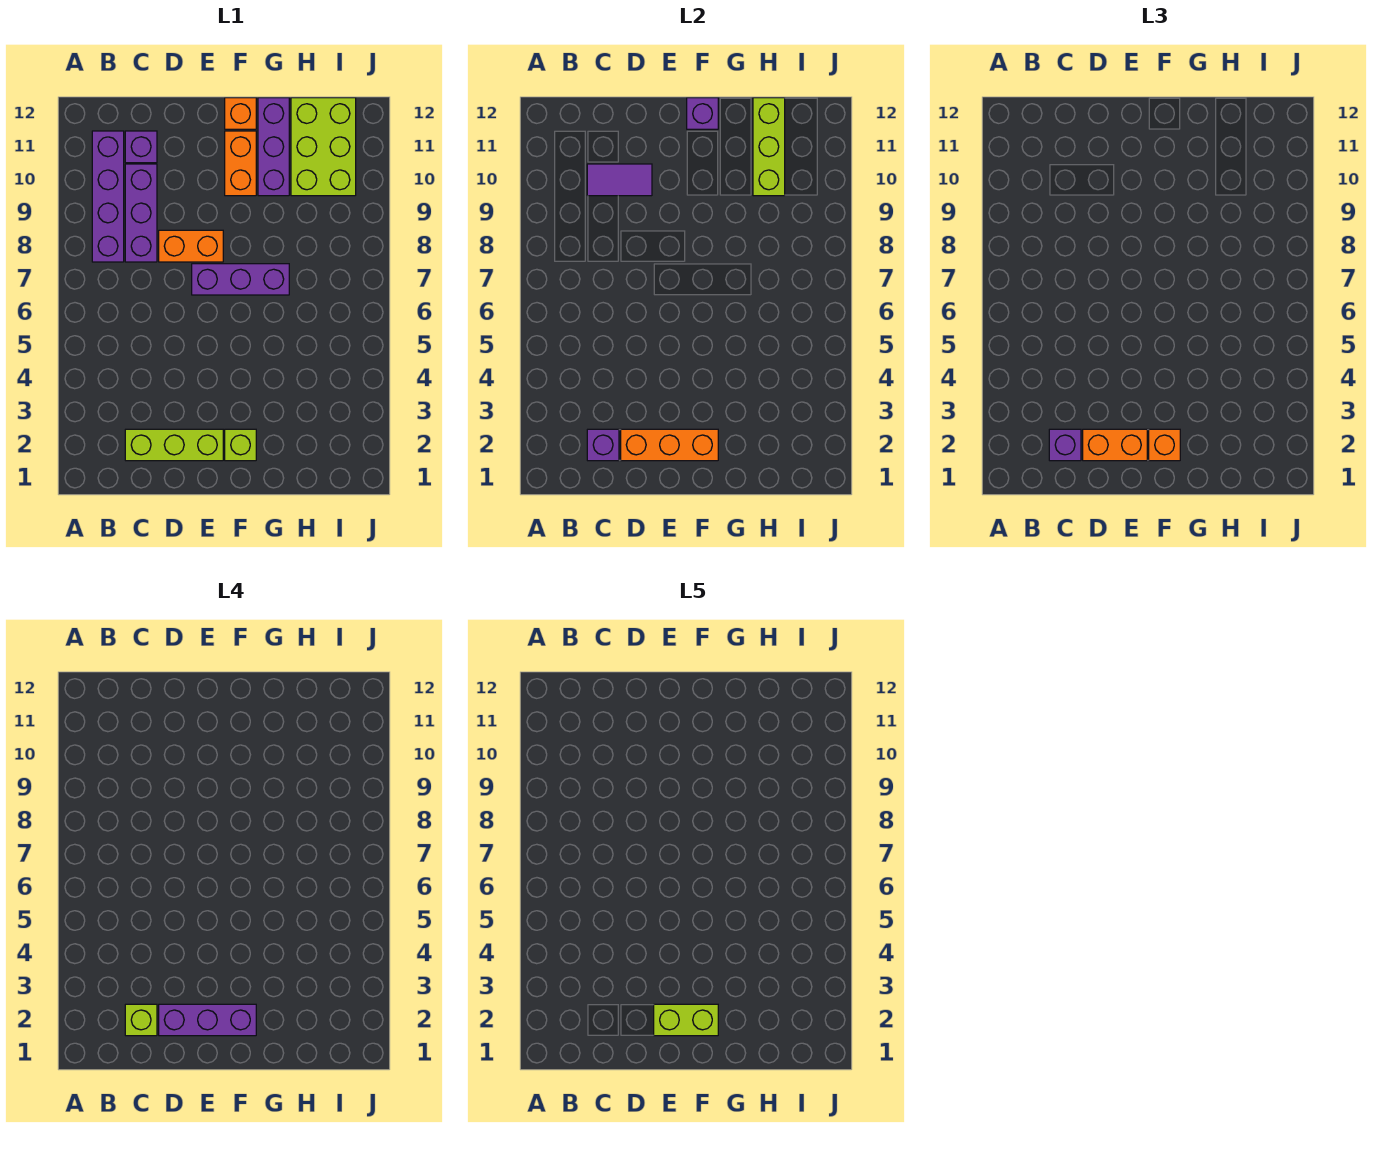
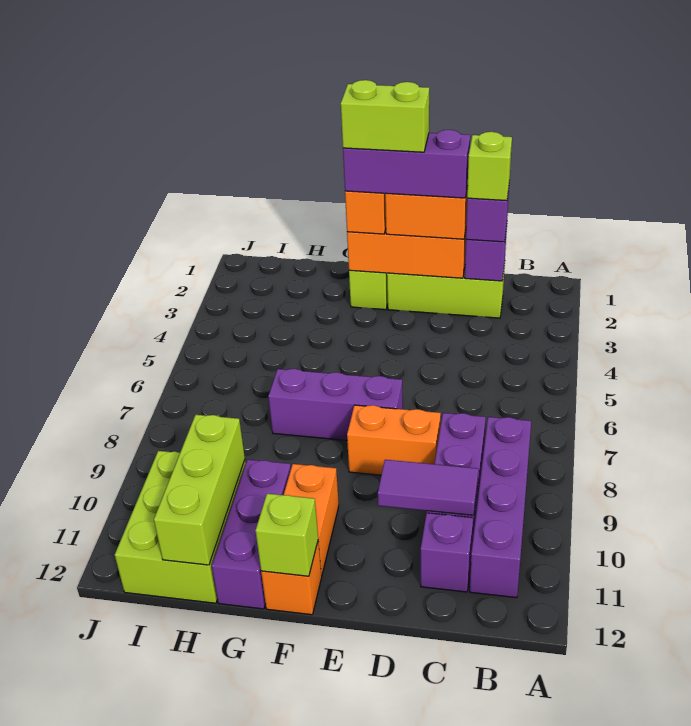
purple 1x1 brick [687,98,718,129] -> lime 1x1 brick [255,494,318,576]

